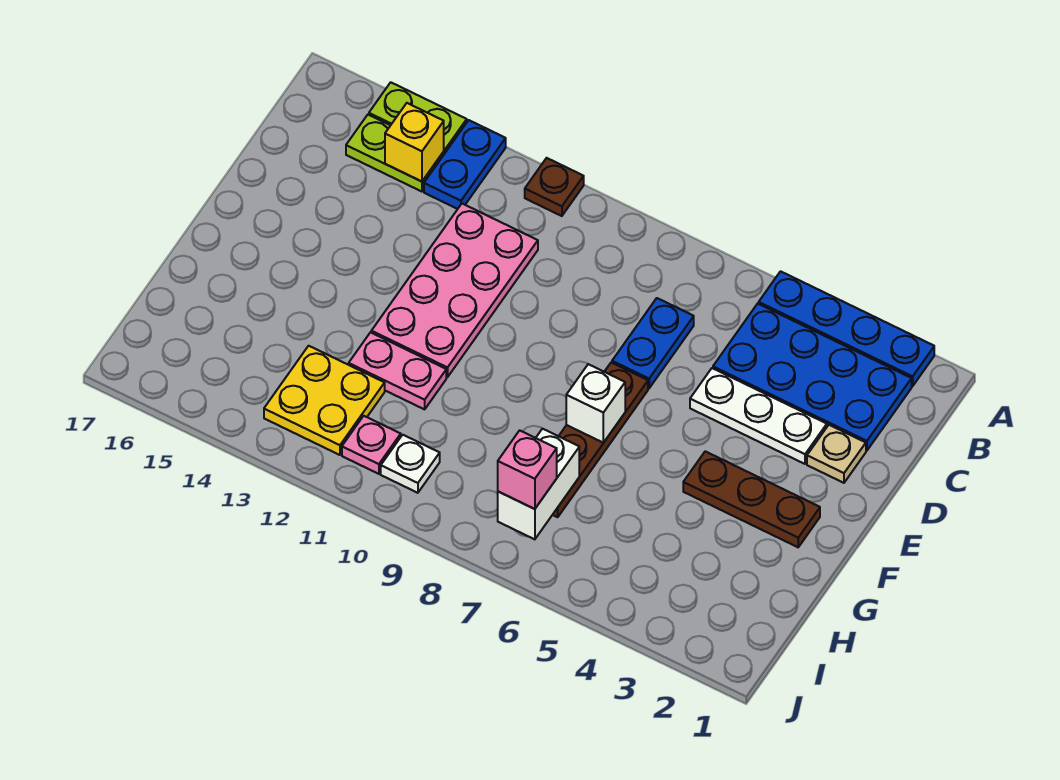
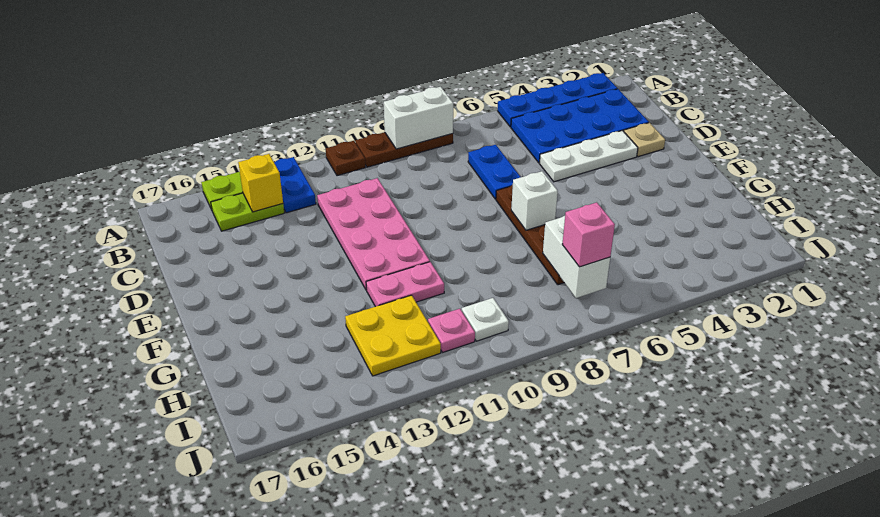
none -> white 1x2 brick [384,87,453,149]
brown 1x3 plate [683,451,820,547] -> brown 1x3 plate moved to [355,132,453,167]

